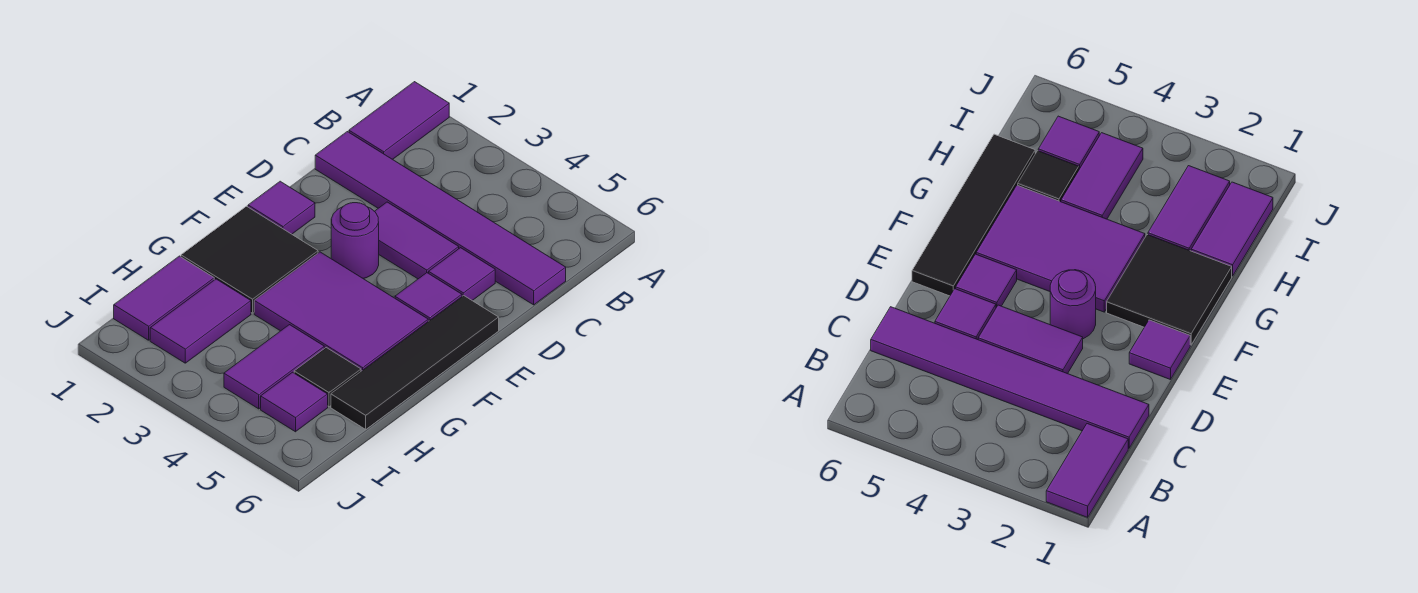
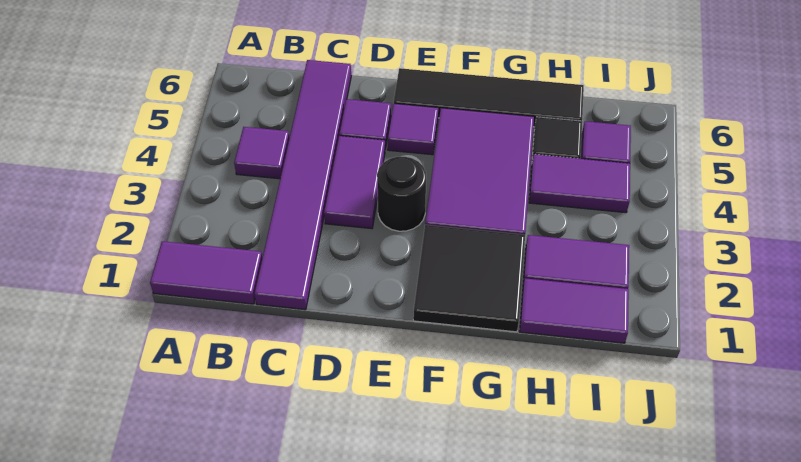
purple 1x1 tile [248,181,315,234] -> purple 1x1 tile moved to [234,127,290,179]
purple 1x1 round brick [331,203,379,279] -> black 1x1 round brick [377,157,426,231]

